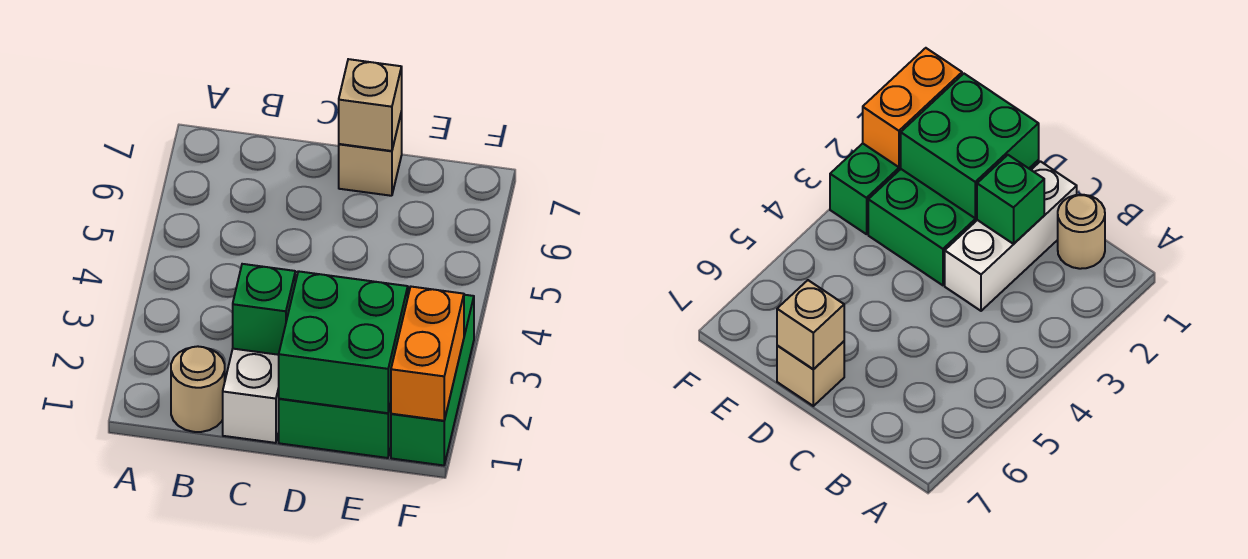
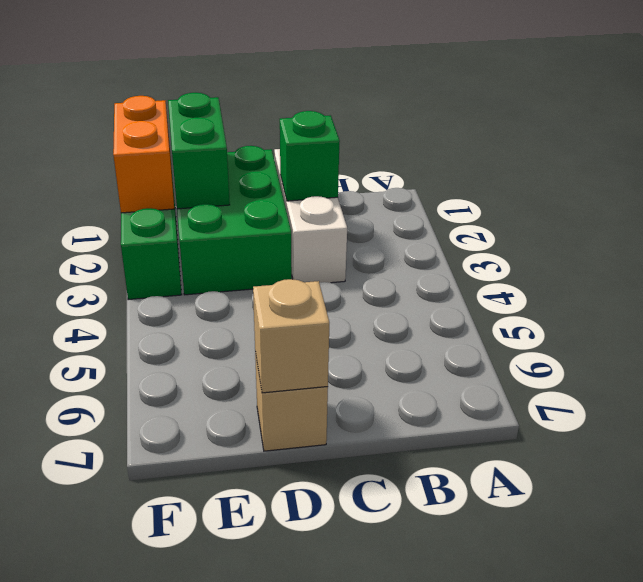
tan 1x1 round brick [171,346,225,432] -> none
green 2x2 brick [279,271,408,413] -> green 1x2 brick [168,93,230,209]

